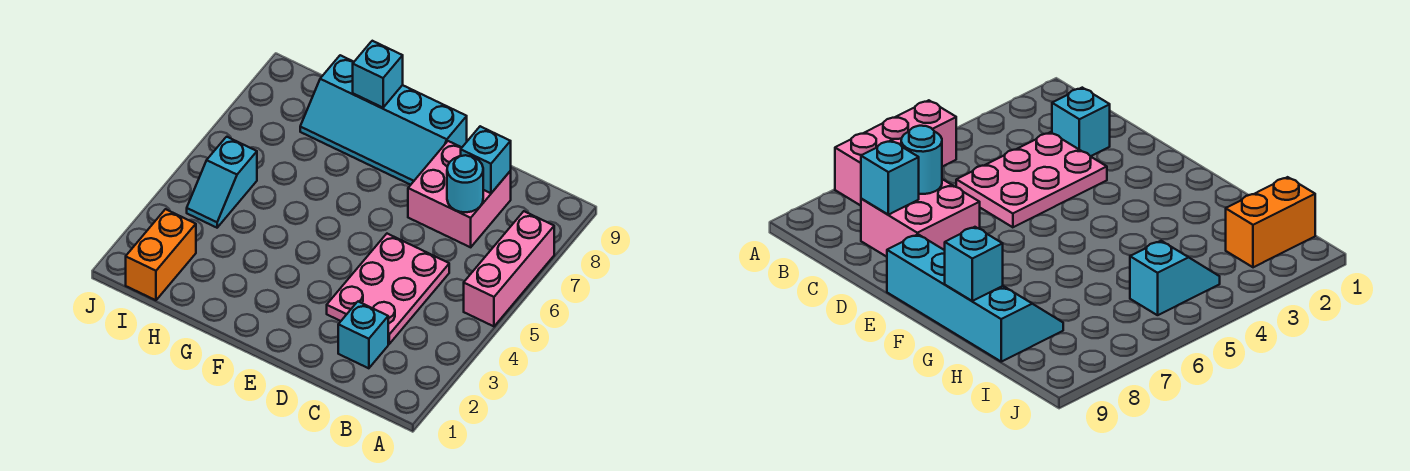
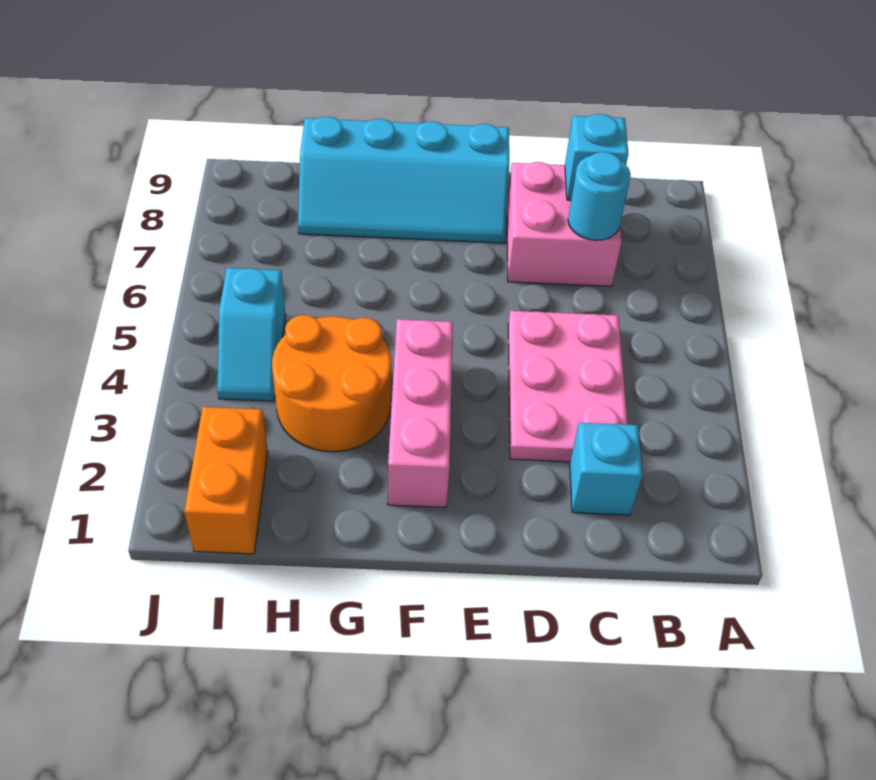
pink 1x3 brick [464,211,554,326] -> pink 1x3 brick moved to [388,319,453,508]
none -> orange 2x2 round brick [272,315,391,452]
cyan 1x1 brick [353,41,403,107] -> none

